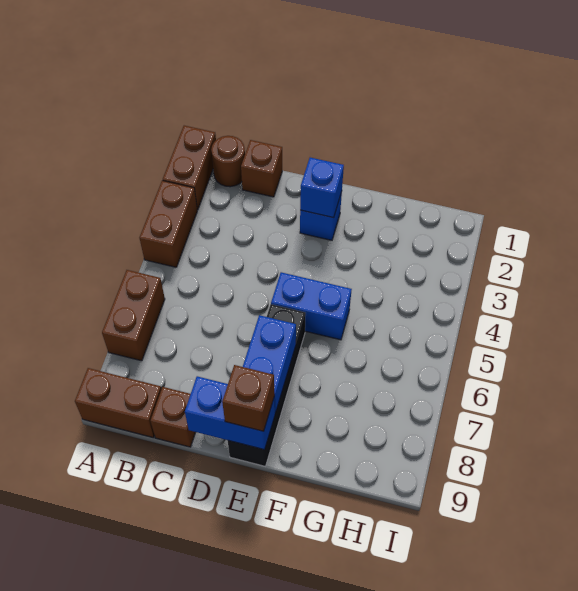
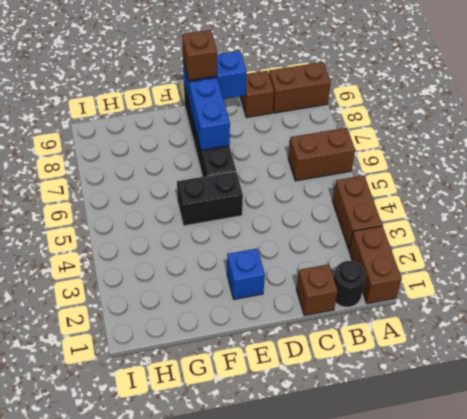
brown 1x2 brick [102,270,165,361] -> brown 1x2 brick turned to [288,128,355,181]
brown 1x1 round brick [211,136,245,187] -> black 1x1 round brick [334,261,366,307]
blue 1x1 brick [300,158,344,218] -> none
blue 1x2 brick [271,272,352,340] -> black 1x2 brick [177,171,243,226]

